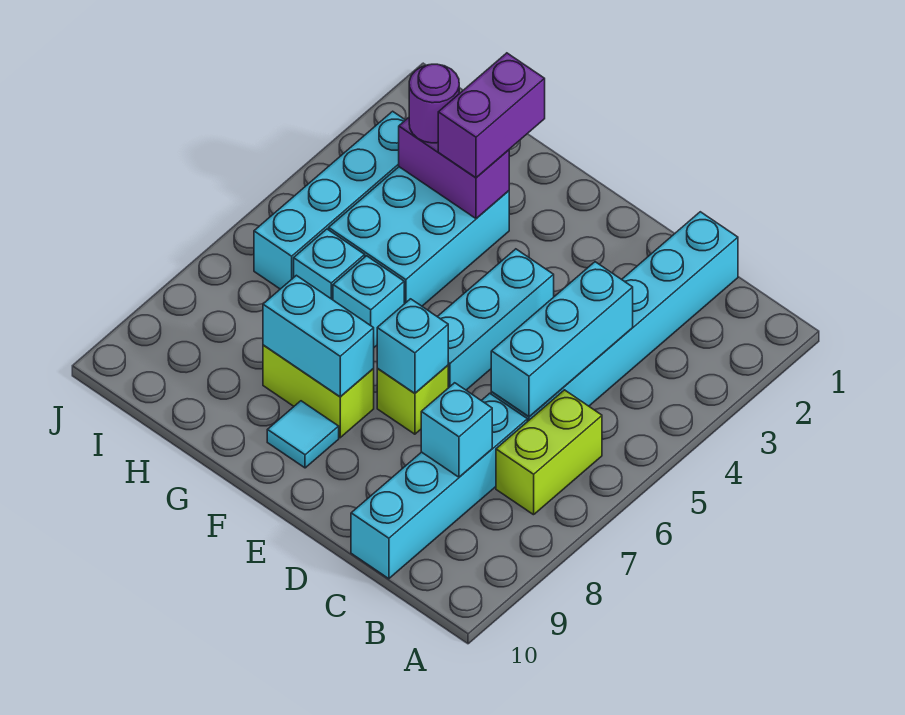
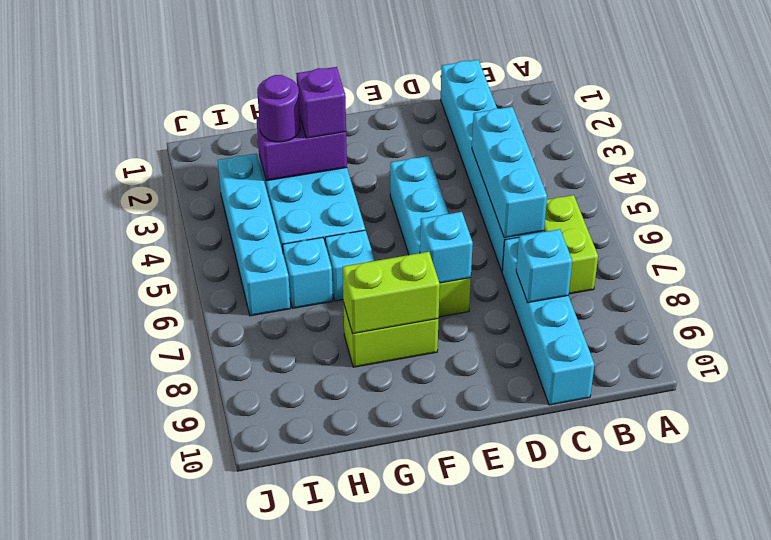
cyan 1x2 brick [263,275,374,397] -> lime 1x2 brick [343,252,440,334]
cyan 1x1 tile [267,401,339,468] -> none
purple 1x2 brick [438,53,545,178] -> purple 1x1 brick [296,67,346,138]

